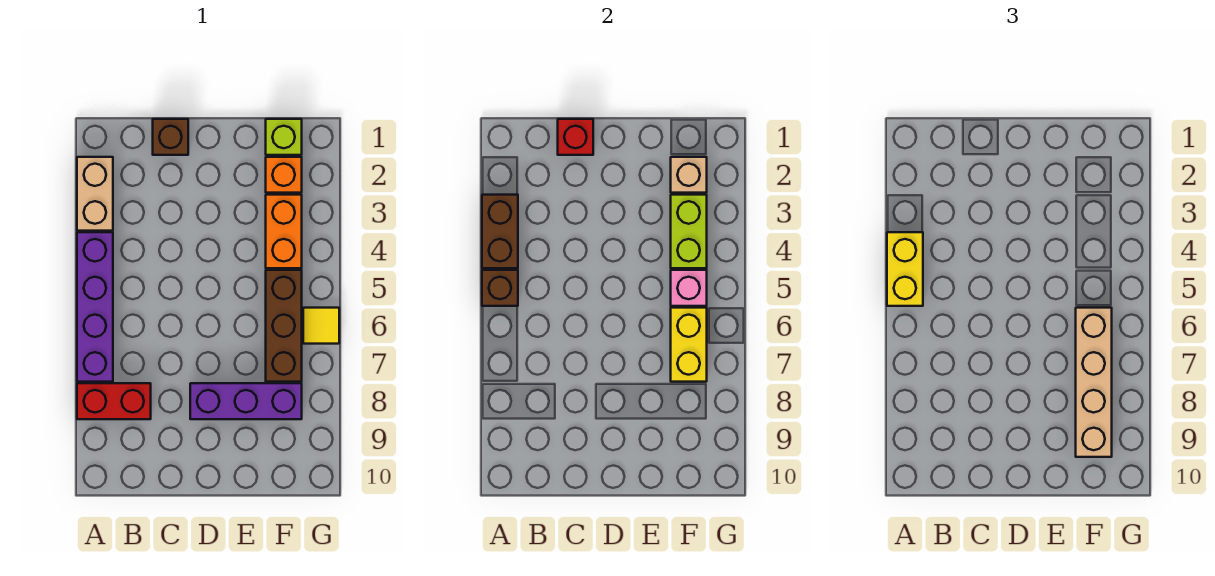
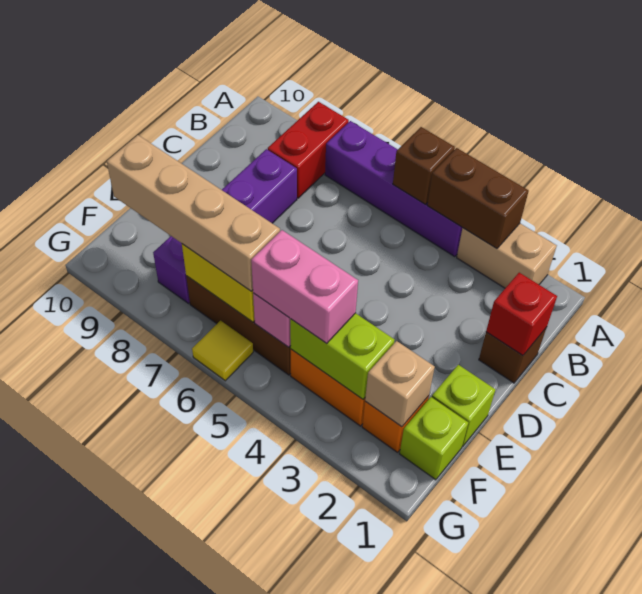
yellow 1x2 brick [887,232,923,306] -> none
purple 1x3 brick [190,383,302,419] -> purple 1x4 brick [153,149,297,303]
none -> lime 1x1 brick [432,365,495,446]
none -> pink 1x2 brick [251,230,358,343]

